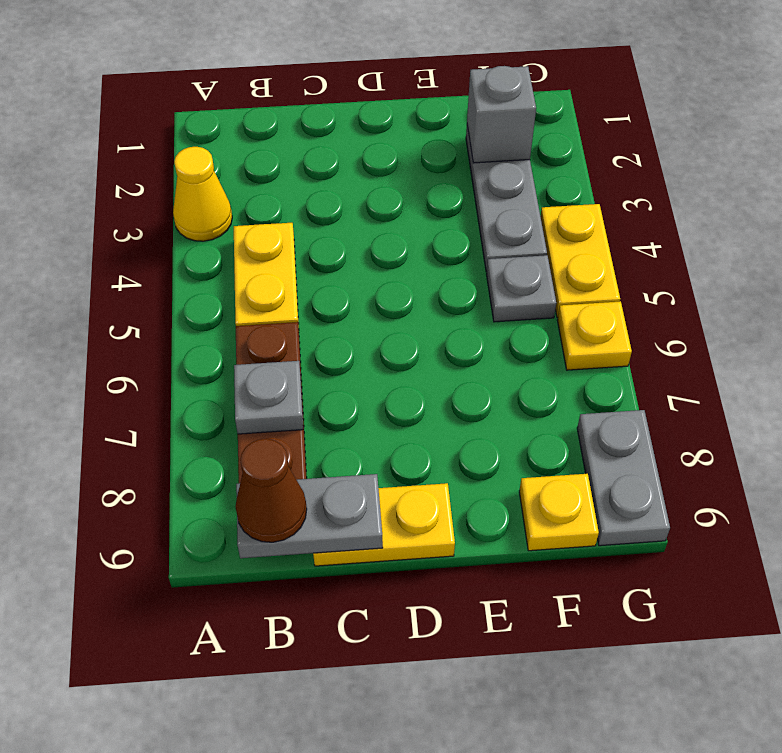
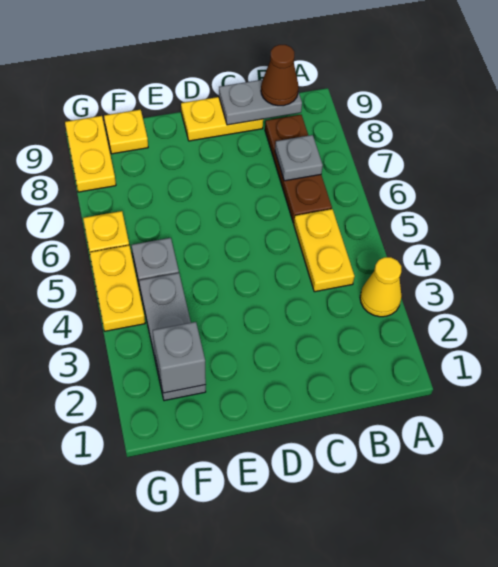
grey 1x2 plate [577,410,670,546] -> yellow 1x2 plate [65,116,116,192]

